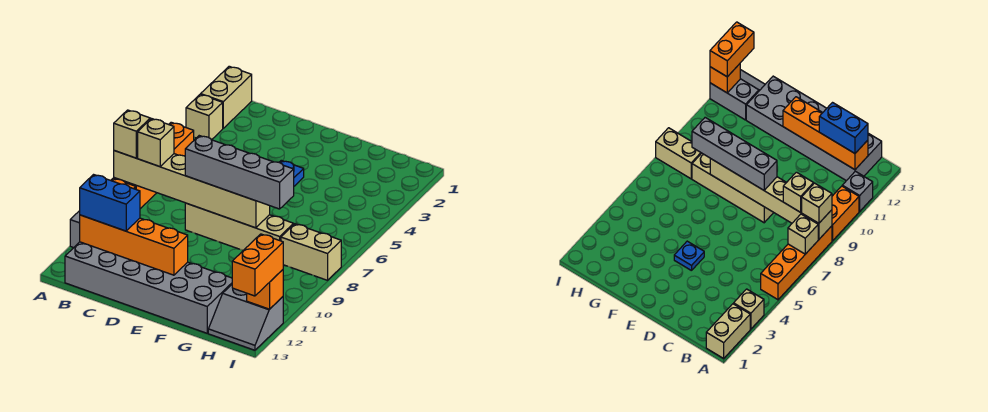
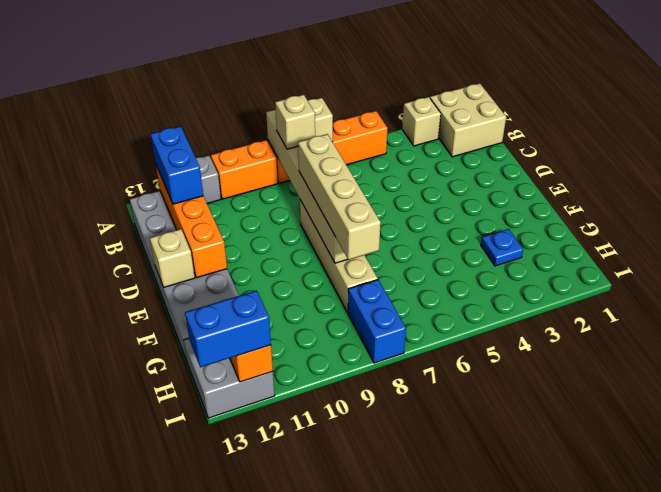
tan 1x2 brick [201,66,252,128] -> tan 2x2 brick [430,83,506,157]
tan 1x1 brick [114,110,150,158] -> tan 1x1 brick moved to [150,229,195,287]
grey 1x4 brick [185,136,294,209] -> tan 1x4 brick [298,134,381,260]
blue 1x1 plate [279,161,304,186] -> blue 1x1 plate moved to [481,229,523,266]
tan 1x2 brick [281,224,341,280] -> blue 1x2 brick [348,280,406,363]
grey 2x2 slope [208,285,283,350] -> grey 2x2 brick [184,338,275,418]
orange 1x2 brick [232,234,283,296] -> blue 1x2 brick [185,291,271,367]

